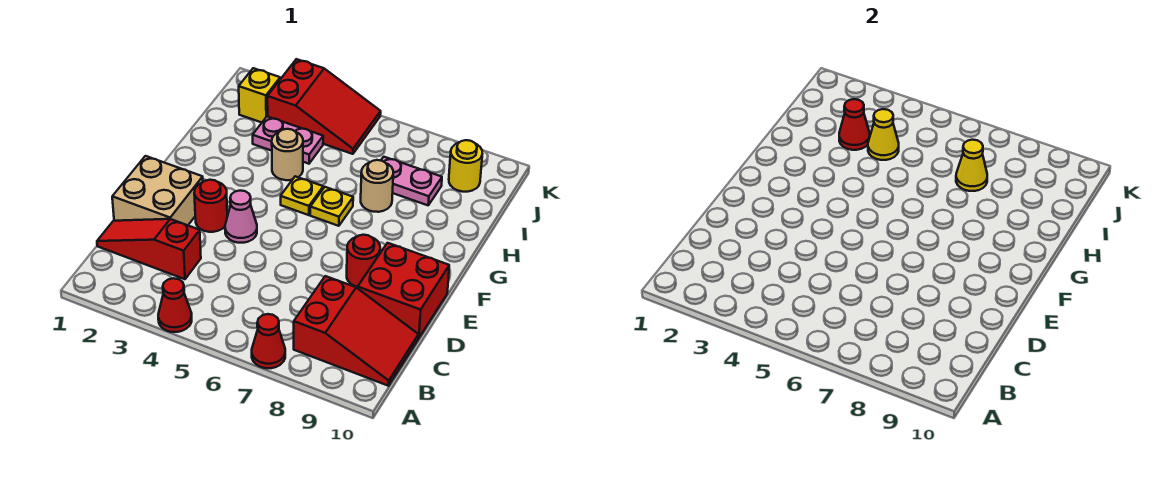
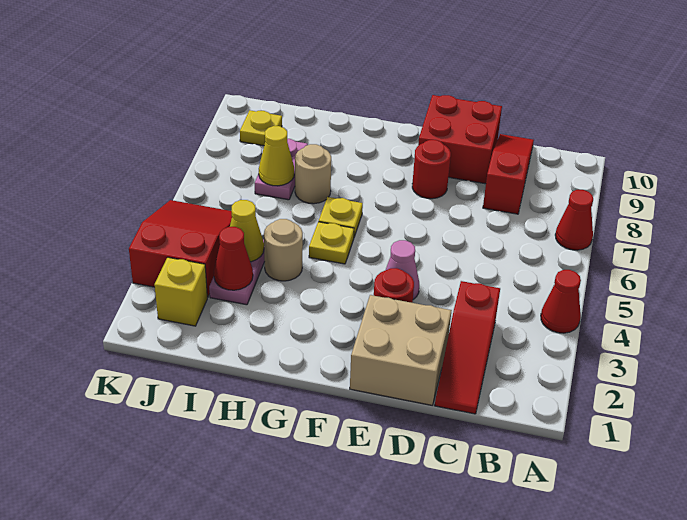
red 2x3 slope [294,276,418,386] -> red 1x3 slope [483,134,534,214]
yellow 1x1 round brick [449,140,482,192] -> yellow 1x1 plate [240,110,282,146]

